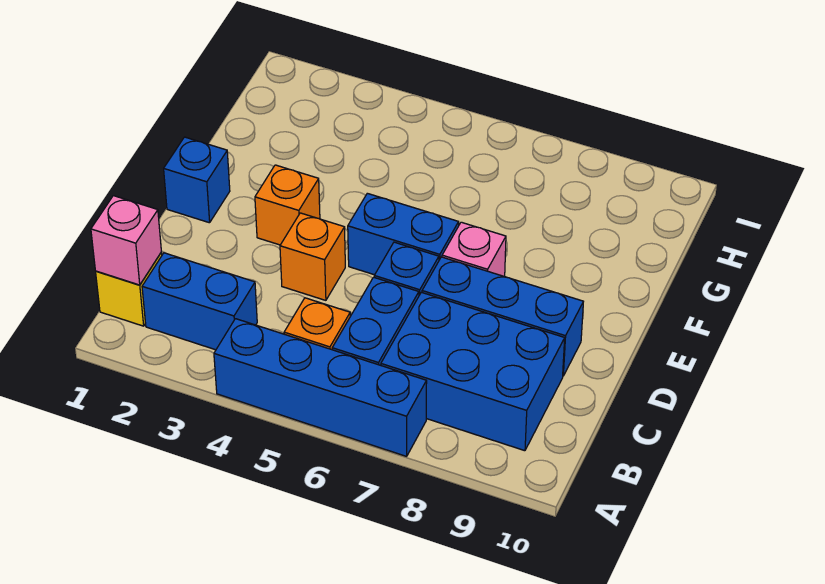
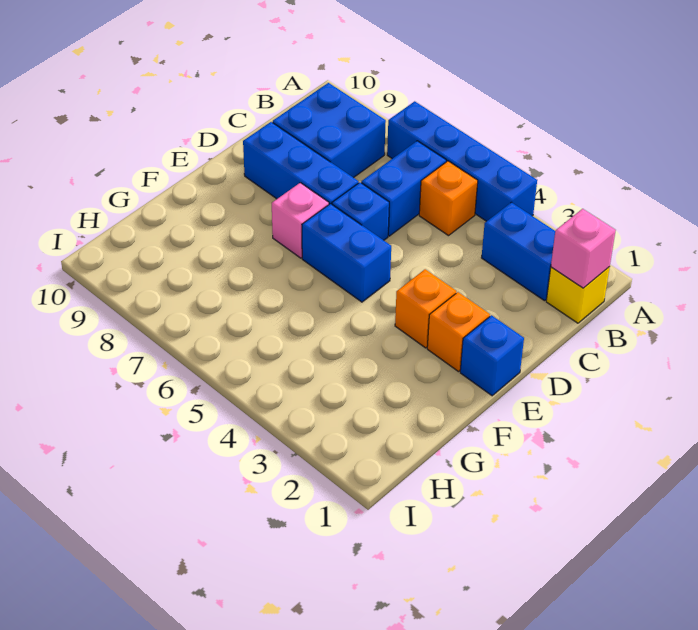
blue 2x3 brick [381,292,565,451] -> blue 2x2 brick [273,83,386,178]
orange 1x1 brick [280,213,345,300] -> orange 1x1 brick moved to [427,292,490,372]

